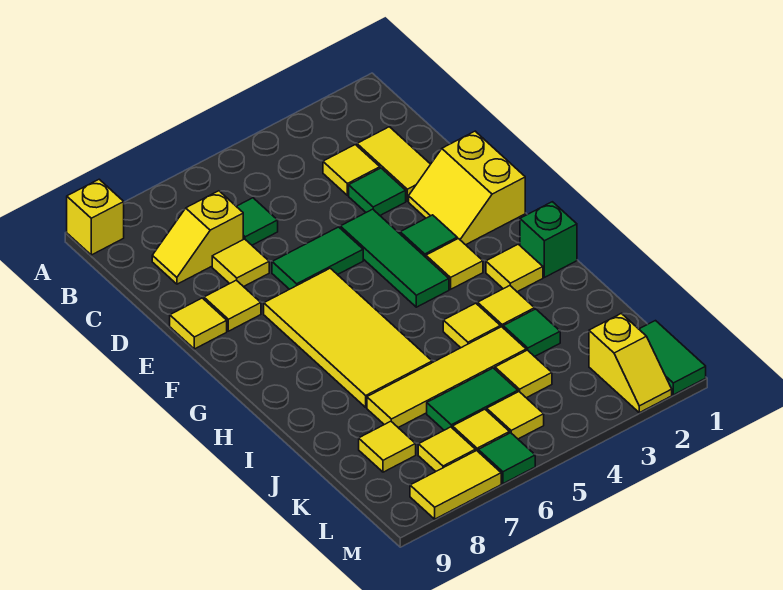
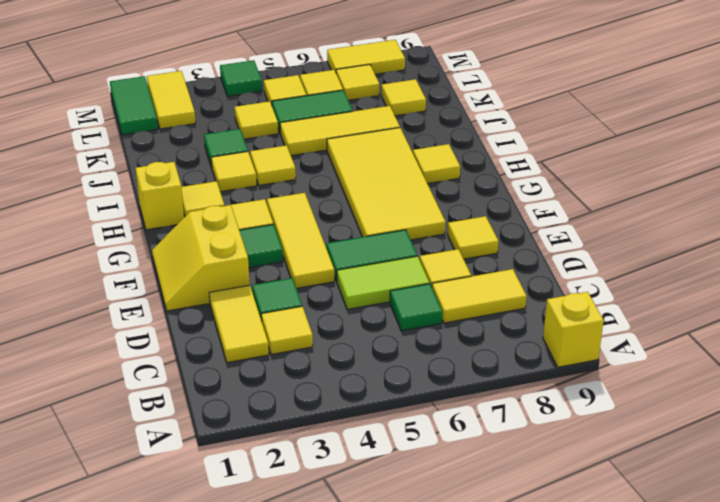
yellow 1x2 slope [152,191,243,284] -> yellow 1x2 tile [432,269,527,323]
none -> lime 1x2 tile [337,256,430,309]
yellow 2x2 slope [409,131,525,245] -> yellow 2x2 slope turned to [152,205,250,311]
green 1x3 tile [340,209,449,307] -> yellow 1x3 tile [267,193,334,288]
yellow 1x1 tile [170,298,227,349] -> yellow 1x1 tile moved to [413,144,460,184]
green 1x1 brick [520,202,577,277] -> yellow 1x1 brick [136,162,184,230]
yellow 1x4 tile [367,327,526,428] -> yellow 1x3 tile [280,106,400,156]
yellow 1x2 slope [589,313,672,413] -> yellow 1x2 tile [147,71,196,129]
green 1x1 tile [478,433,535,484] -> green 1x1 tile moved to [220,60,262,96]

